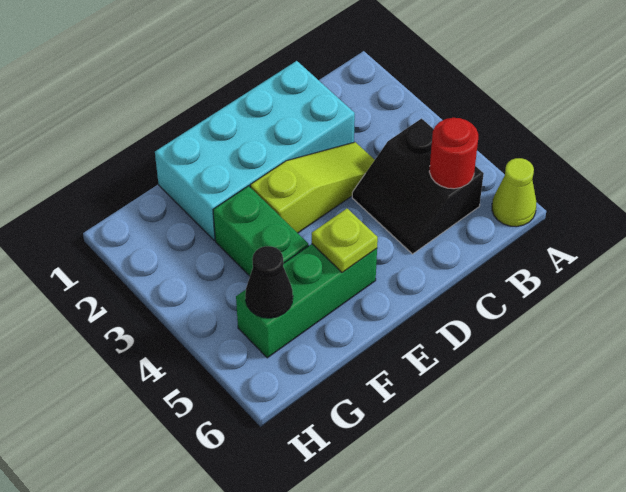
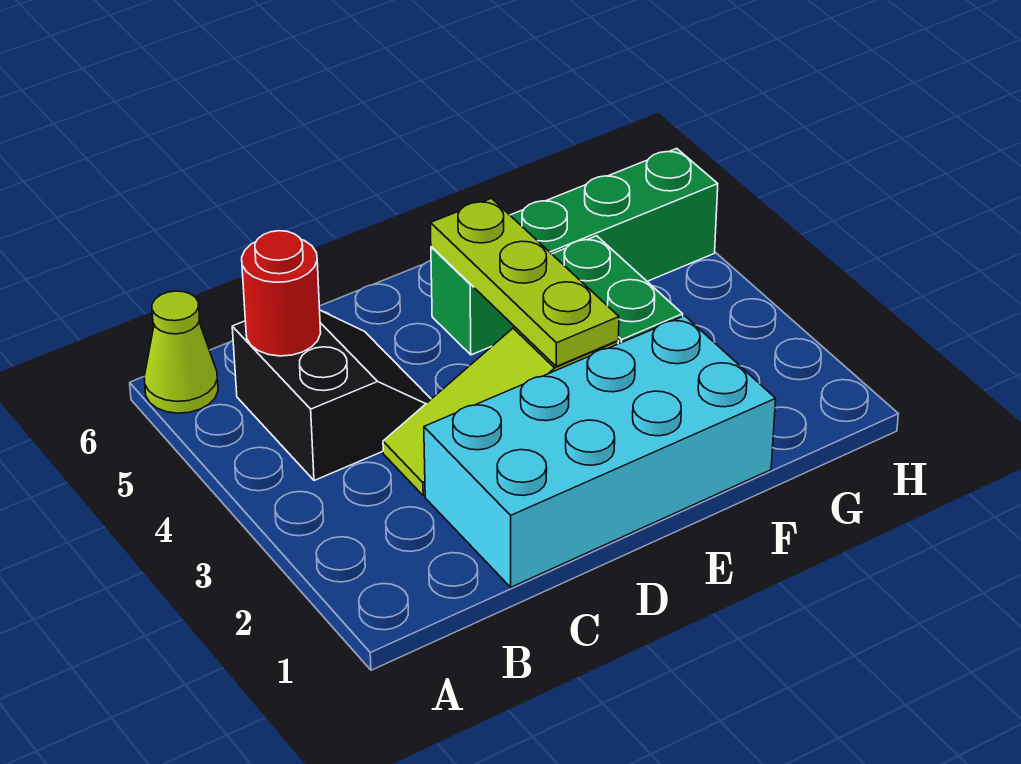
green 1x3 brick [236,244,377,358] -> green 1x4 brick [431,148,718,355]
lime 1x1 plate [312,209,378,273] -> lime 1x3 plate [430,198,619,366]
black 1x1 cone [245,246,293,318] -> none

